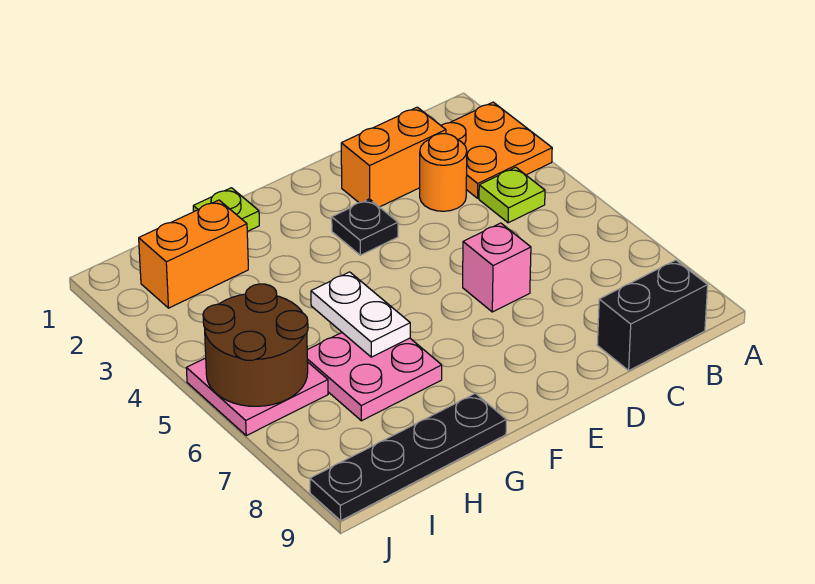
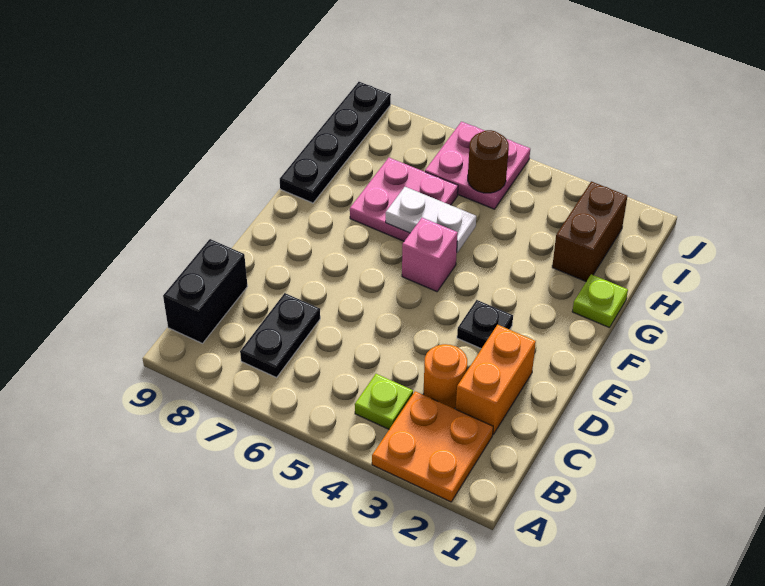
none -> black 1x2 plate [240,293,320,378]
pink 1x1 brick [463,223,531,312] -> pink 1x1 brick moved to [402,218,458,292]
orange 1x2 brick [139,200,248,308] -> brown 1x2 brick [552,181,627,281]
brown 2x2 round brick [203,284,308,406] -> brown 1x1 round brick [468,130,509,193]

